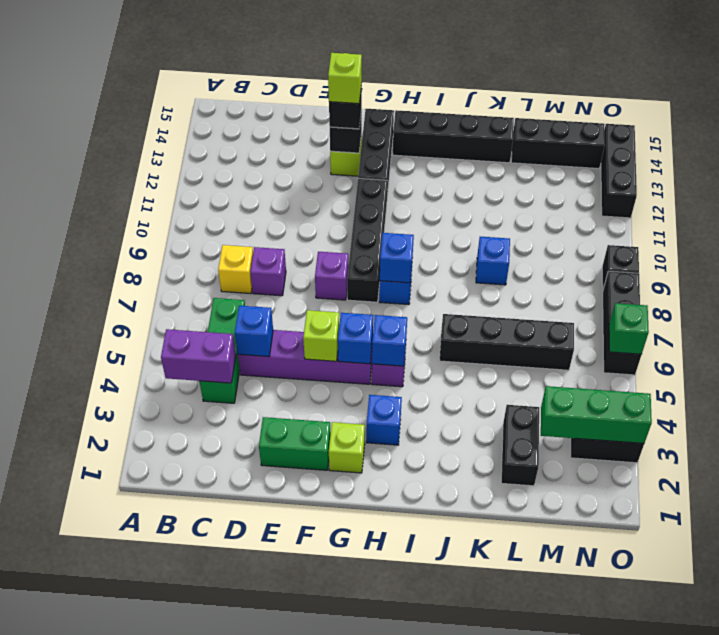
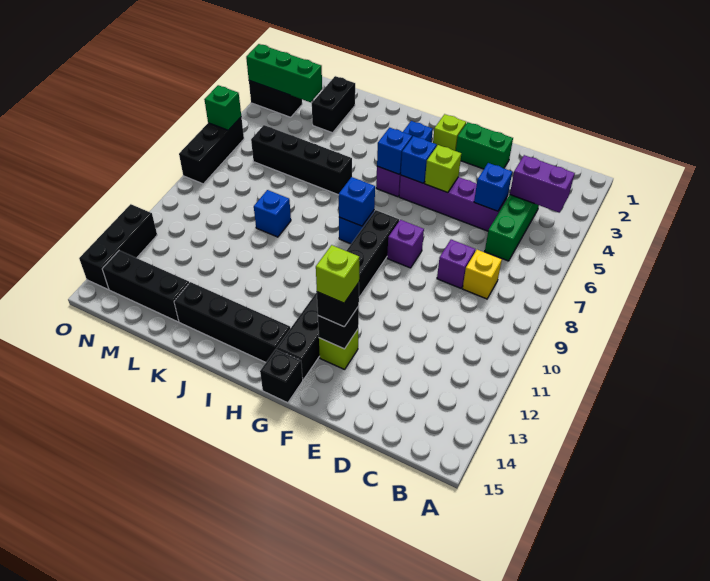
black 1x1 brick [602,245,639,289] -> black 1x1 brick moved to [260,349,303,403]

